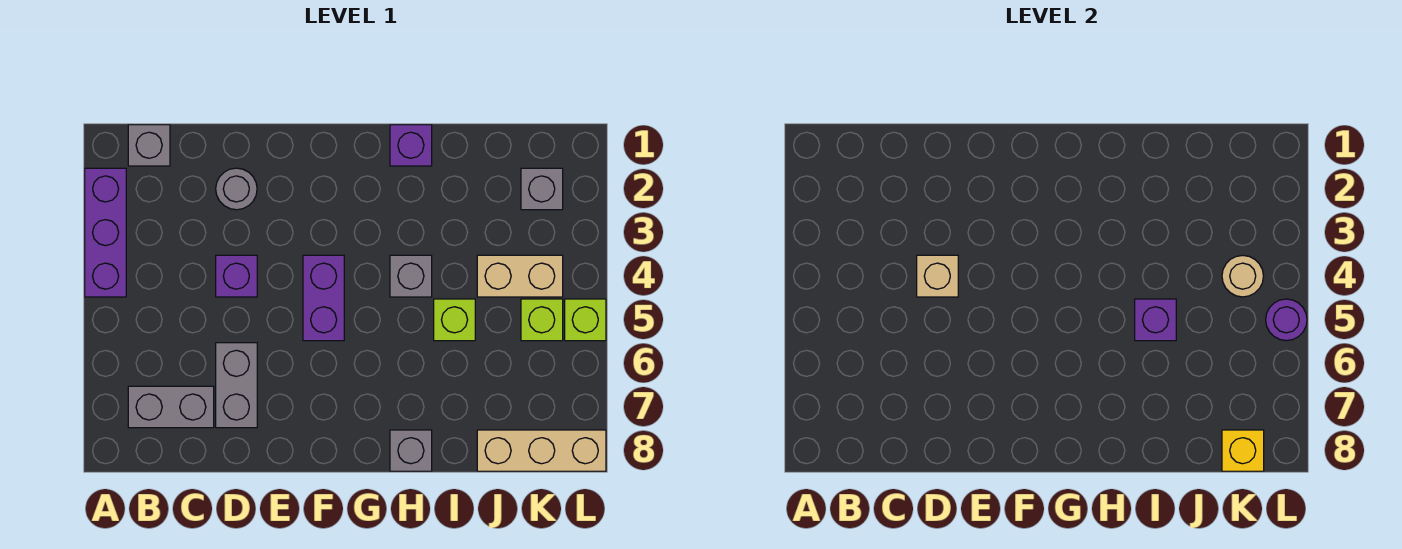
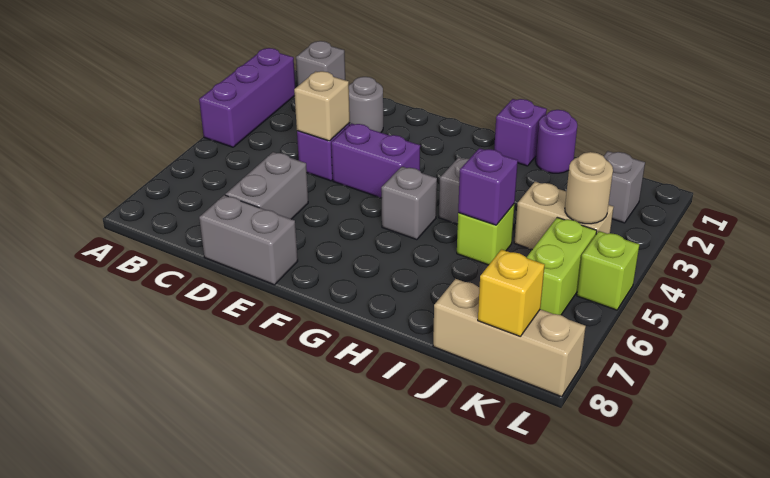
grey 1x2 brick [128,386,214,428] -> grey 1x2 brick moved to [199,195,298,285]
purple 1x2 brick [303,255,344,341] -> purple 1x2 brick turned to [331,123,420,198]
grey 1x1 brick [390,430,432,471] -> grey 1x1 brick moved to [381,167,437,240]
lime 1x1 brick [521,299,563,341] -> lime 1x2 brick [526,217,597,315]
purple 1x1 round brick [1266,299,1307,341] -> purple 1x1 round brick moved to [536,110,577,173]

